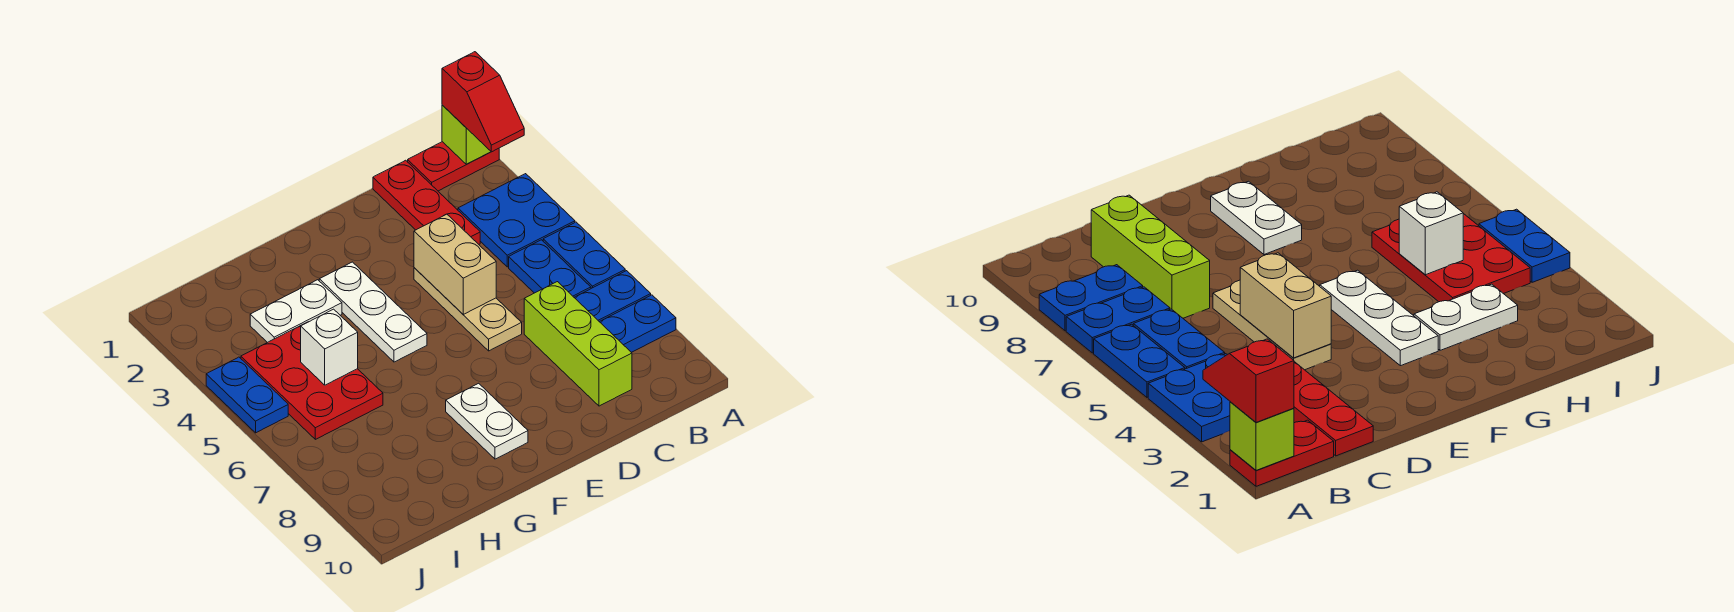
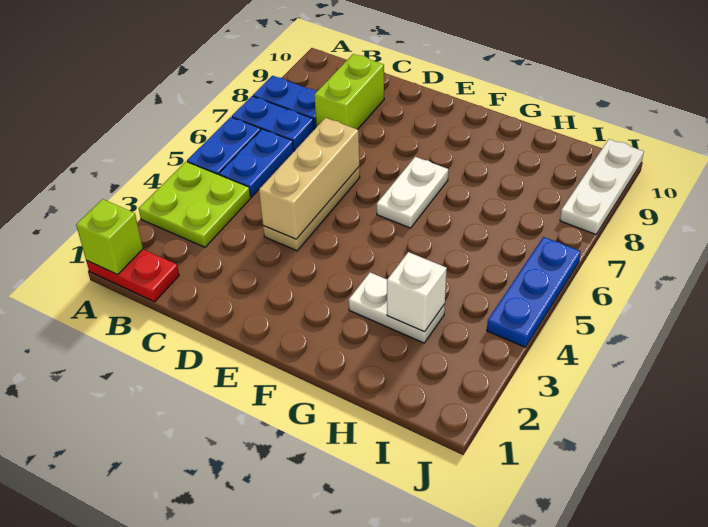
red 1x2 slope [442,52,524,152] -> none
blue 2x2 plate [458,174,575,267] -> lime 2x2 plate [139,162,251,247]
red 1x3 plate [373,160,480,244] -> none
lime 1x3 brick [524,282,632,406] -> lime 1x2 brick [314,54,384,130]
tan 1x2 brick [414,214,496,314] -> tan 1x3 brick [259,118,359,239]
white 1x3 plate [319,262,427,362] -> white 1x3 plate moved to [560,139,644,234]
white 1x2 plate [446,383,528,459] -> white 1x2 plate moved to [377,157,448,228]
red 2x3 plate [241,322,383,439] -> none
white 1x1 brick [301,309,358,385] -> white 1x1 brick moved to [387,252,447,332]
blue 1x2 plate [206,357,288,433] -> blue 1x3 plate [487,237,581,347]

